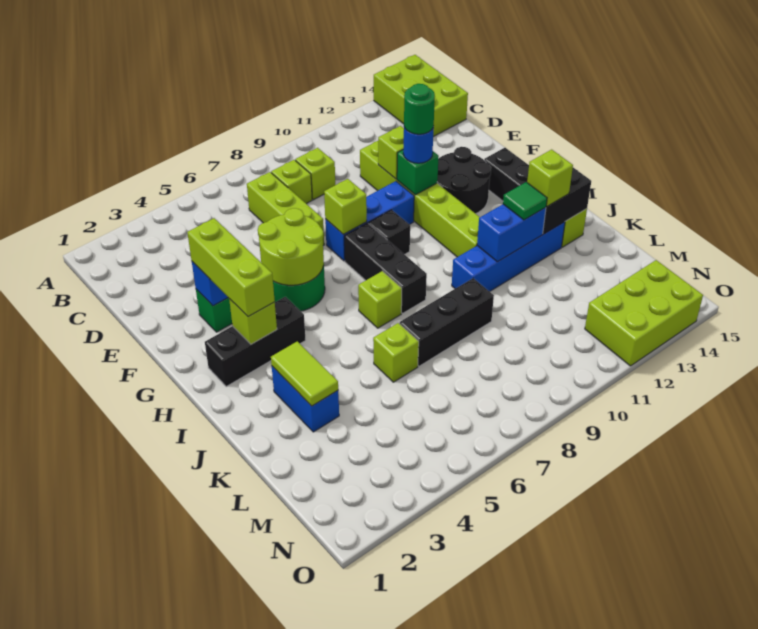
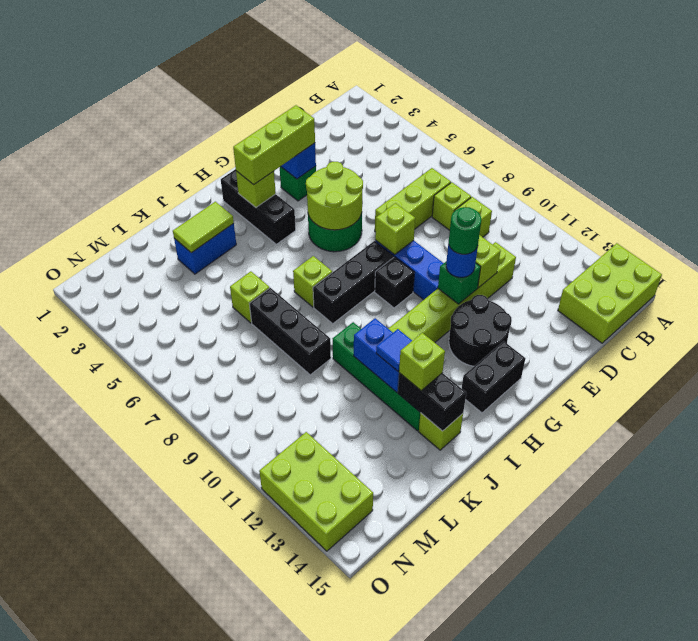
blue 1x4 brick [452,222,565,292] -> green 1x4 brick [333,322,420,431]
green 1x1 tile [503,182,547,220] -> blue 1x1 tile [376,329,412,371]

